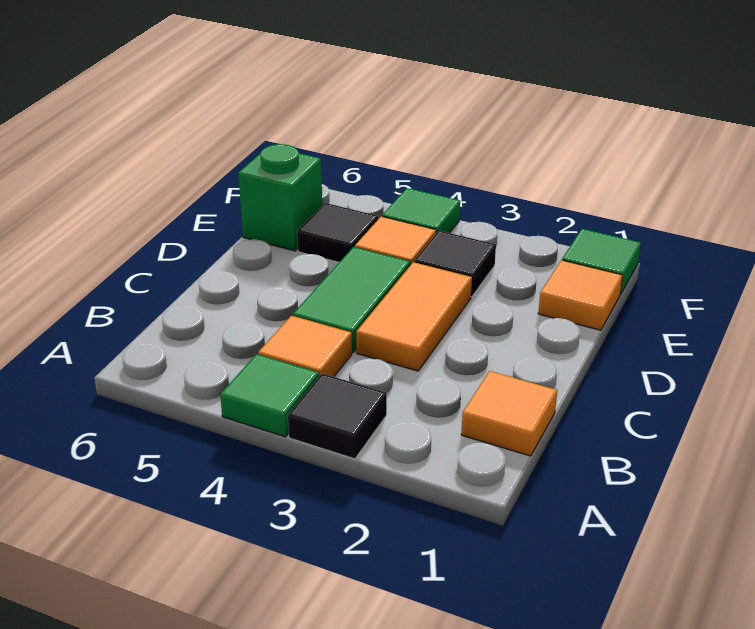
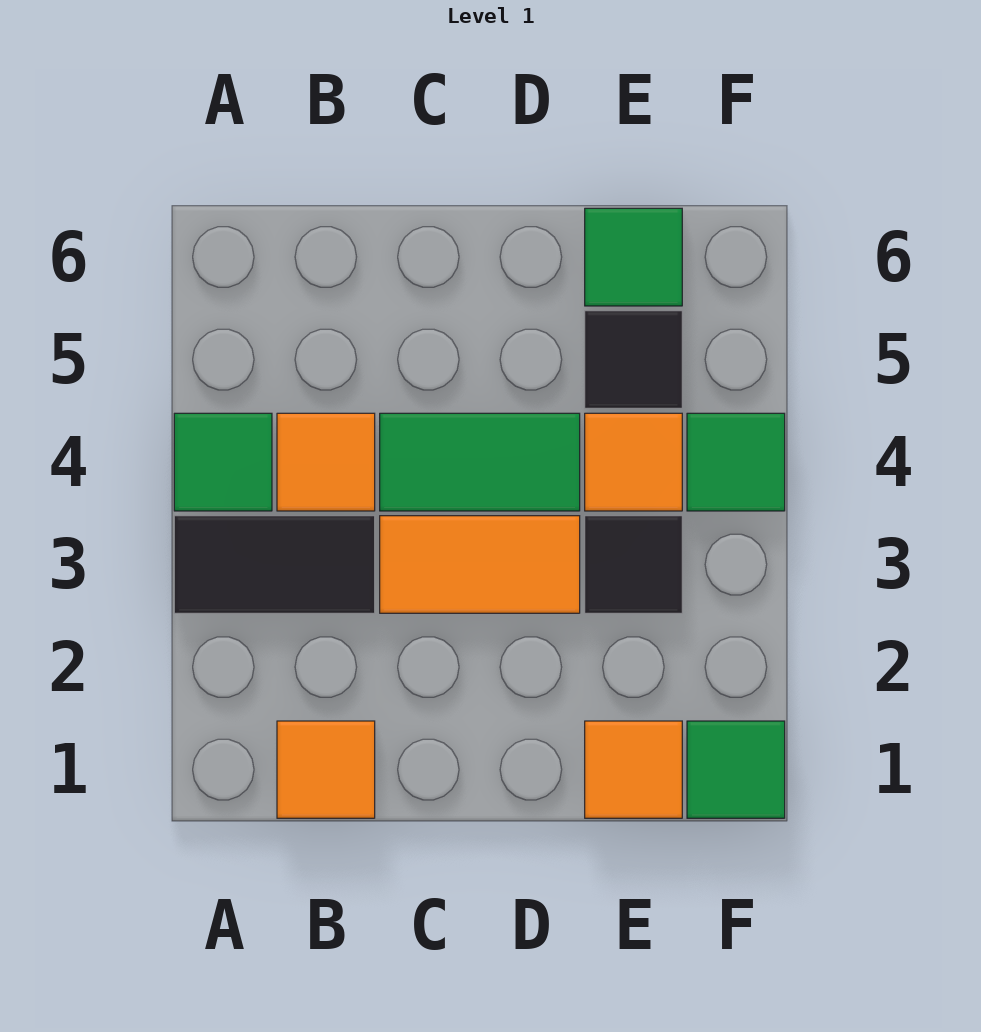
black 1x1 tile [288,374,387,459] -> black 1x2 tile [174,516,375,613]
green 1x1 brick [238,144,322,251] -> green 1x1 tile [585,208,682,306]

